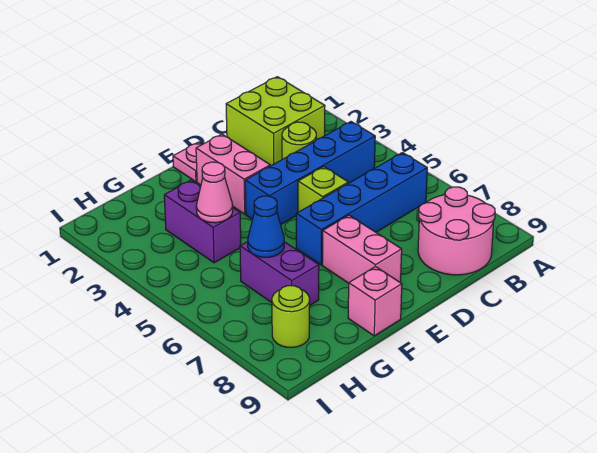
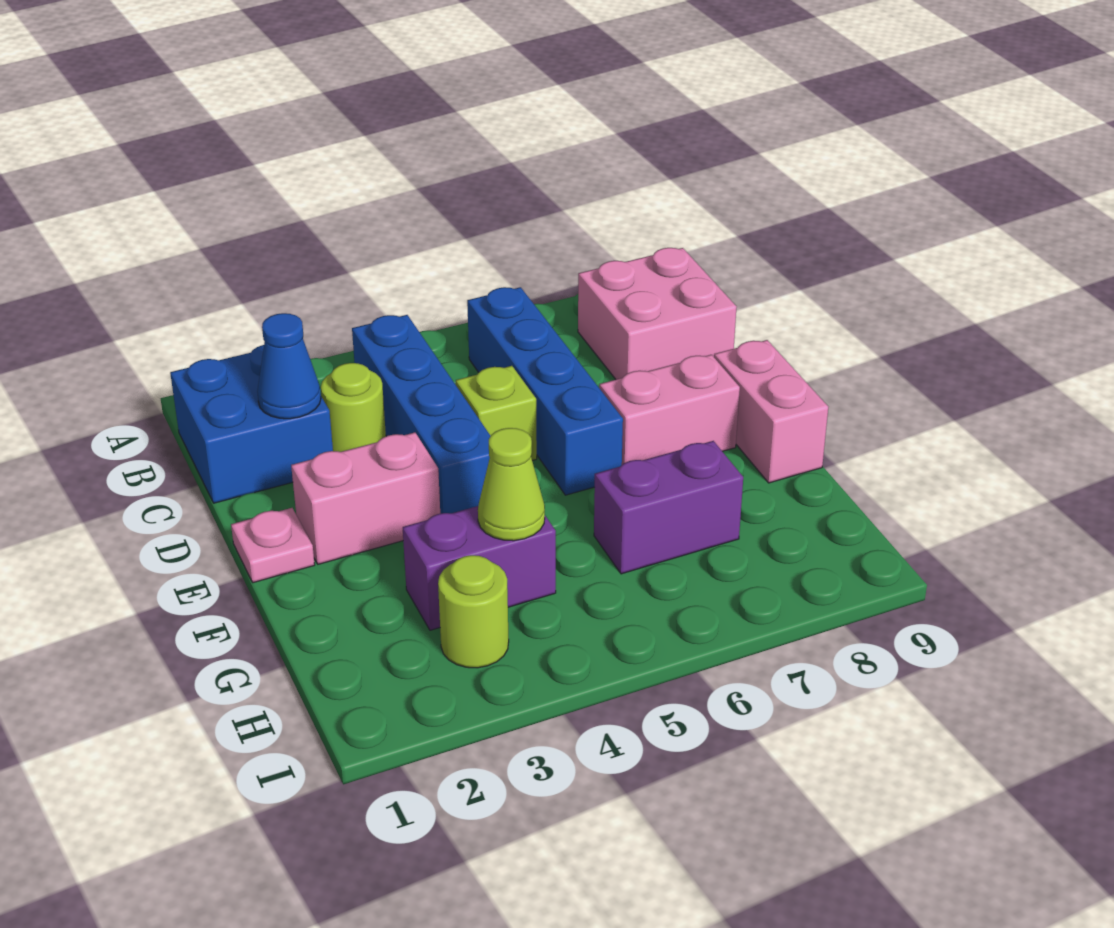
lime 2x2 brick [226,77,325,166] -> blue 2x2 brick [170,345,333,503]
pink 2x2 round brick [418,187,495,275] -> pink 2x2 brick [578,248,737,379]
pink 1x1 brick [348,267,402,336] -> pink 1x2 brick [714,340,828,483]
pink 1x1 cone [196,162,233,223] -> lime 1x1 cone [478,428,545,541]
blue 1x1 cone [248,196,284,257] -> blue 1x1 cone moved to [257,313,321,419]
lime 1x1 round brick [272,286,310,347] -> lime 1x1 round brick moved to [438,555,509,668]

